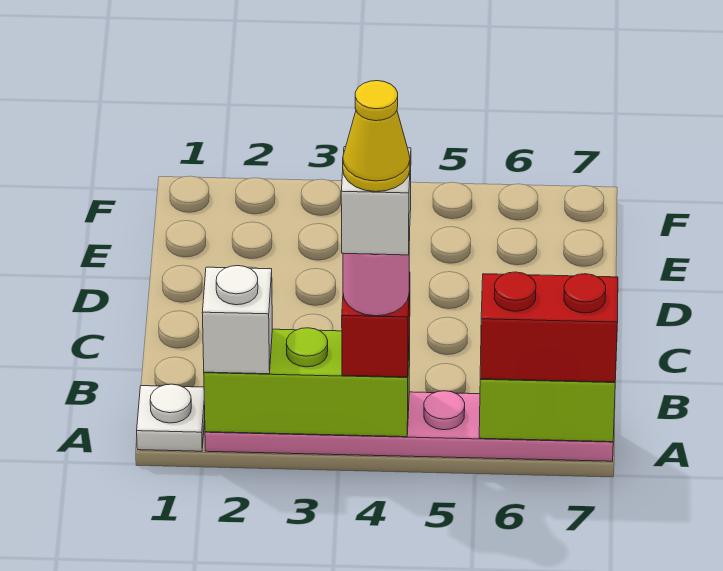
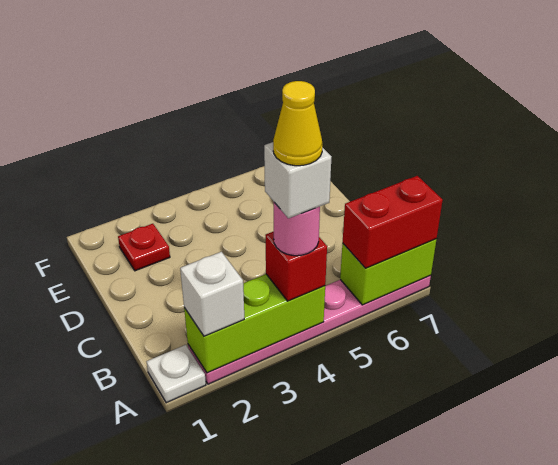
none -> red 1x1 plate [118,224,170,271]

